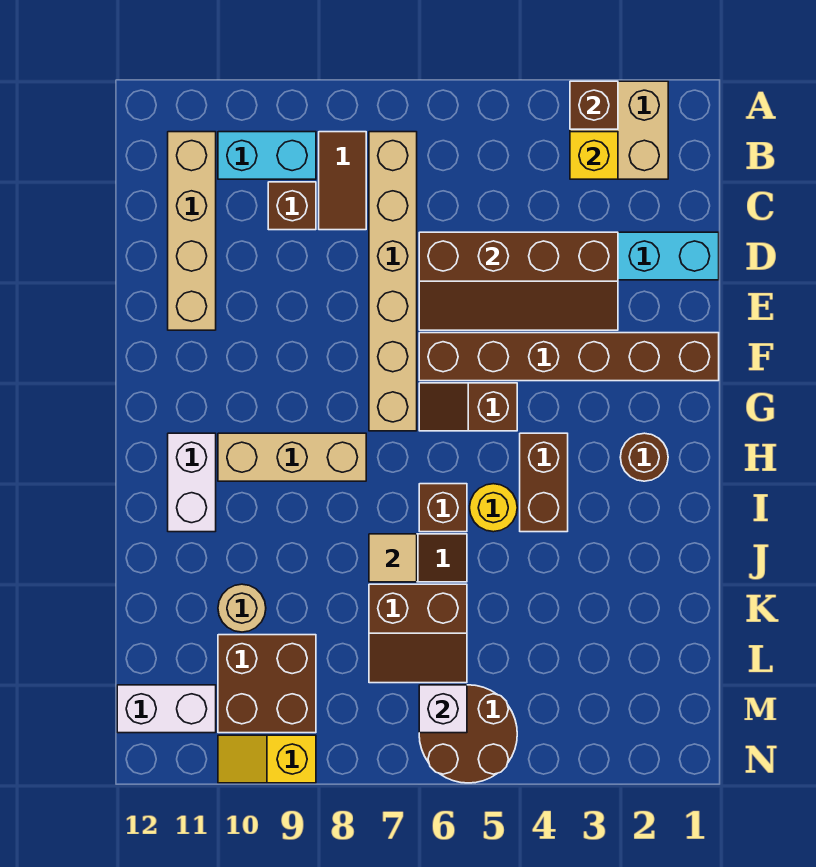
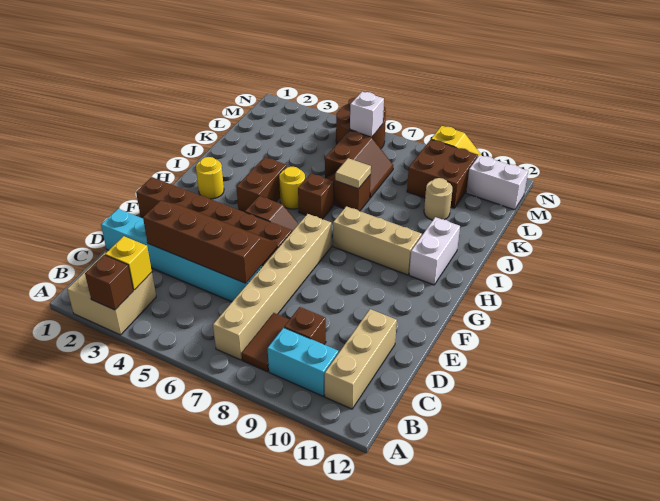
tan 1x4 brick [168,132,216,330] -> tan 1x3 brick [325,309,397,409]
brown 1x1 round brick [620,433,668,481] -> yellow 1x1 round brick [196,157,224,199]
brown 2x2 slope [369,584,467,683] -> brown 2x2 slope turned to [325,130,393,198]

